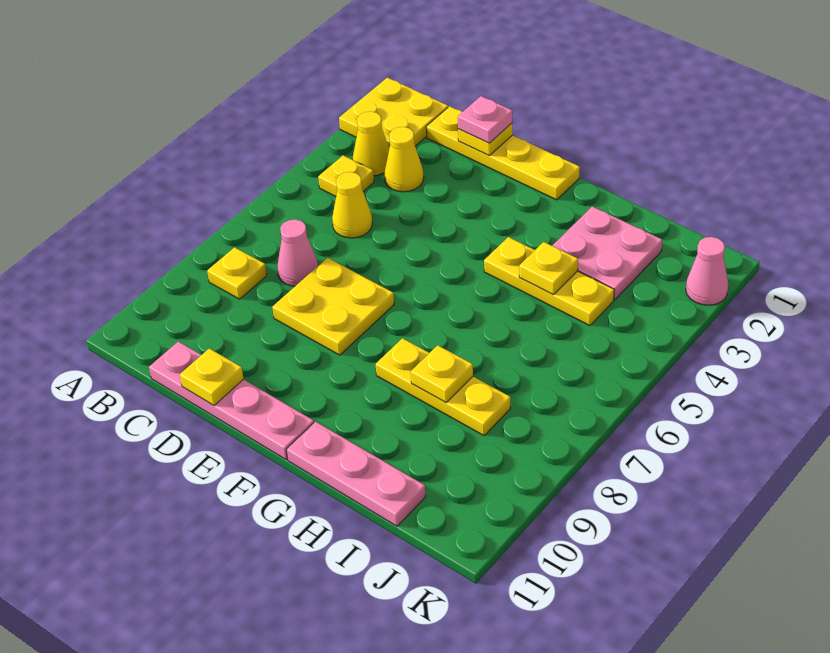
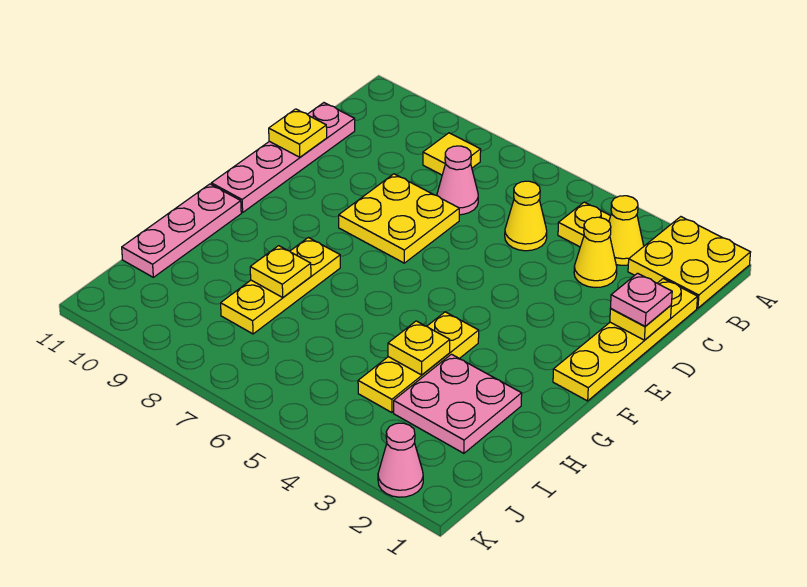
yellow 1x1 plate [207,247,267,299] -> yellow 1x1 tile [423,133,481,175]

